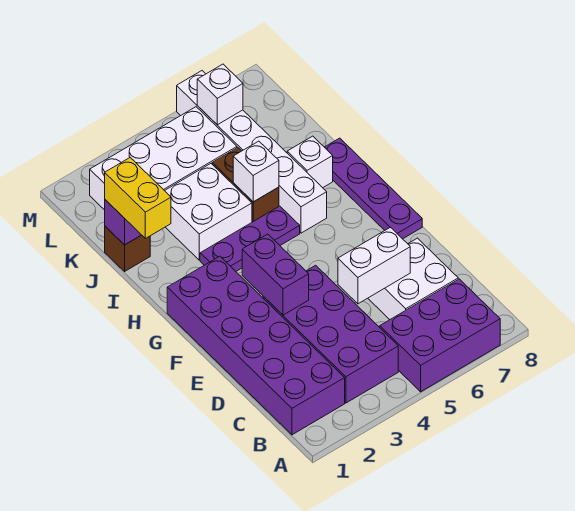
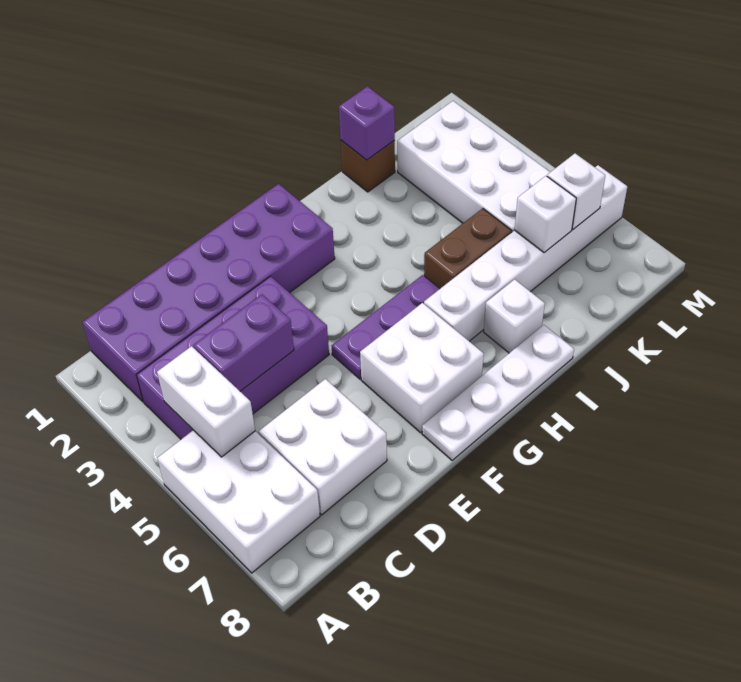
purple 2x3 brick [380,279,500,392] -> white 2x3 brick [157,430,320,573]
white 1x2 brick [338,227,410,304] -> white 1x2 brick moved to [157,346,255,457]
purple 1x2 brick [242,234,309,315] -> purple 1x2 brick moved to [193,294,294,391]
purple 1x4 plate [325,138,422,239] -> white 1x4 plate [422,325,574,460]
purple 1x3 plate [200,206,300,271] -> purple 1x3 plate turned to [332,275,440,379]
yellow 1x2 brick [105,158,171,238] -> none
white 2x2 brick [165,164,252,260] -> white 2x2 brick moved to [360,303,484,433]
white 1x1 brick [233,141,279,202] -> white 1x1 brick moved to [515,176,576,253]

